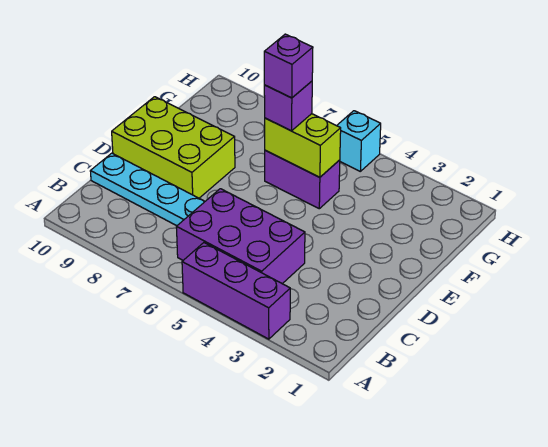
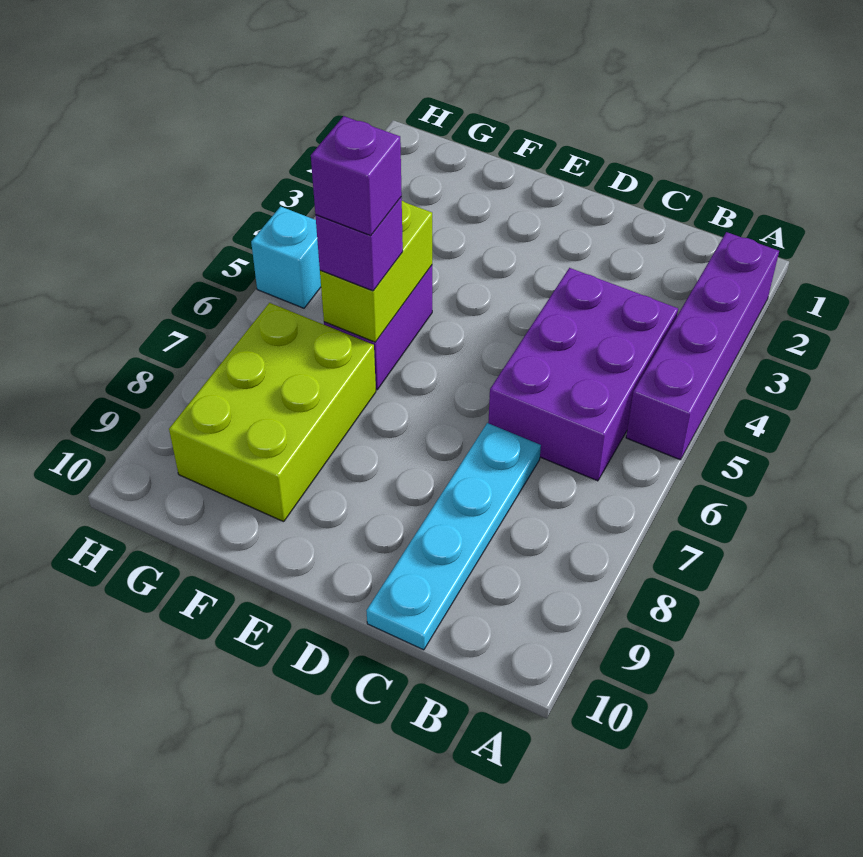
purple 1x3 brick [182,243,290,339] -> purple 1x4 brick [626,232,779,460]
lime 2x3 brick [112,97,235,198] -> lime 2x3 brick moved to [169,303,376,522]

